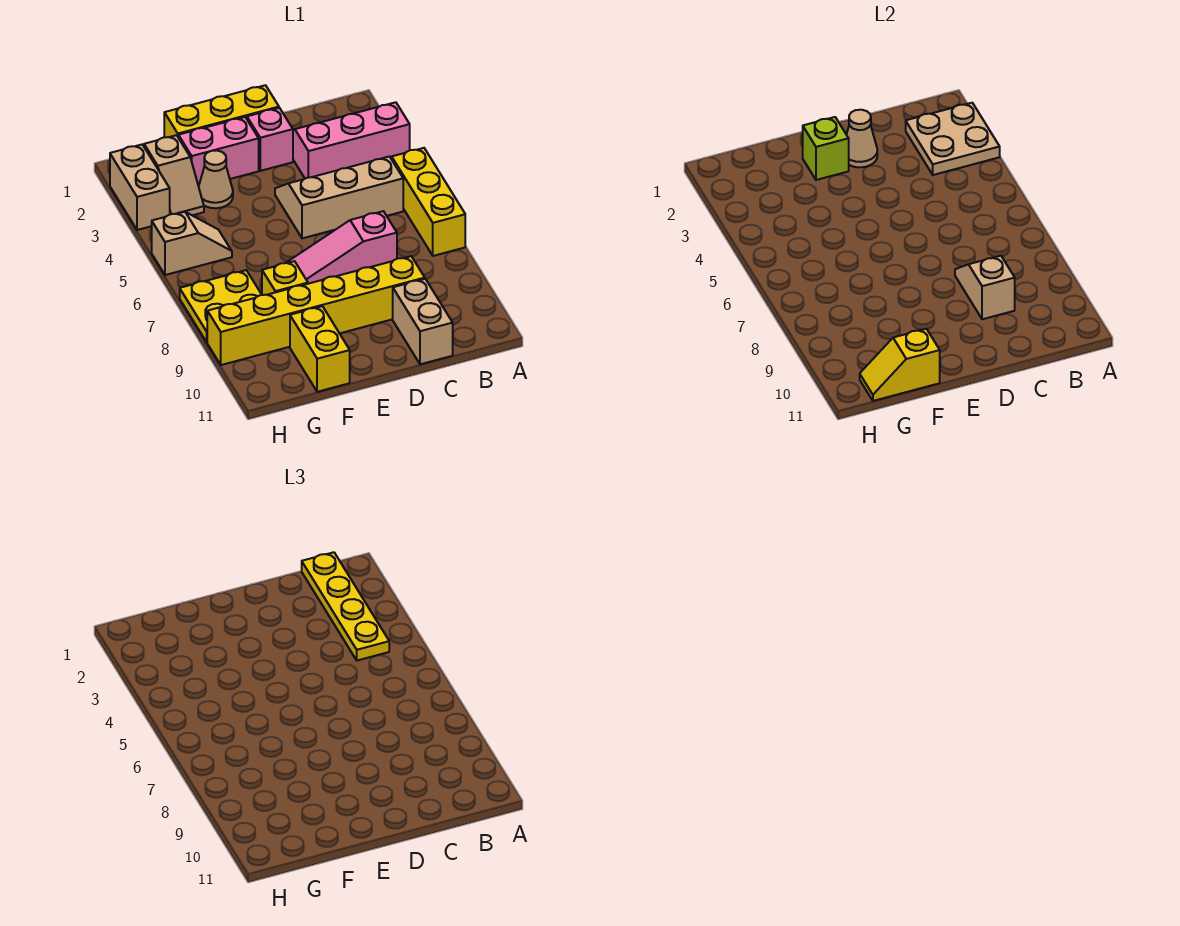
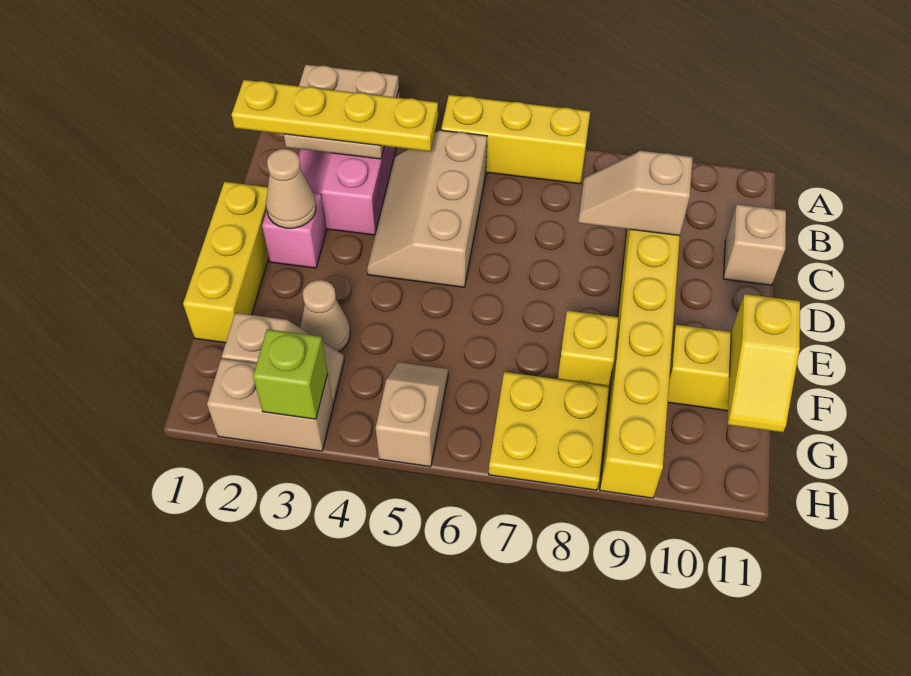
pink 1x3 slope [286,211,397,284] -> none
tan 1x2 brick [393,279,453,364] -> tan 1x1 brick [723,204,786,285]
pink 1x2 brick [178,117,259,186] -> none
lime 1x1 brick [803,117,849,180] -> lime 1x1 brick moved to [253,329,328,419]

